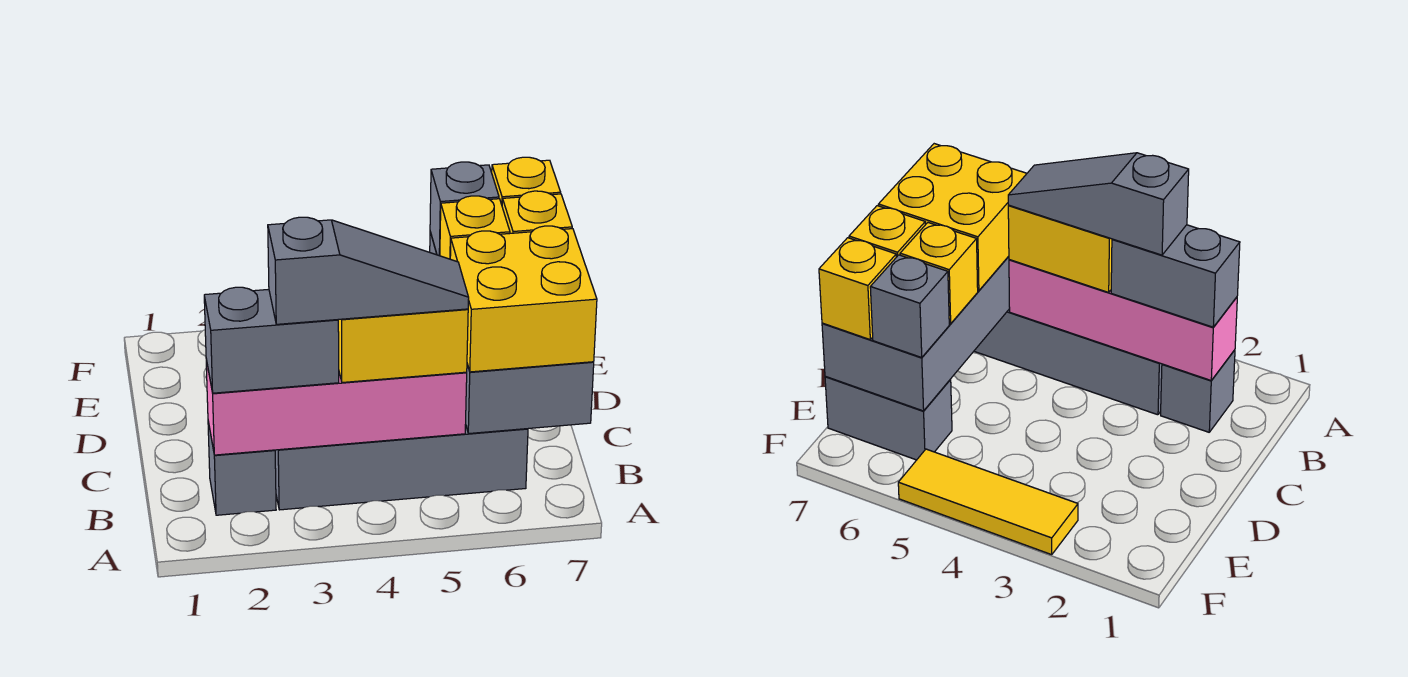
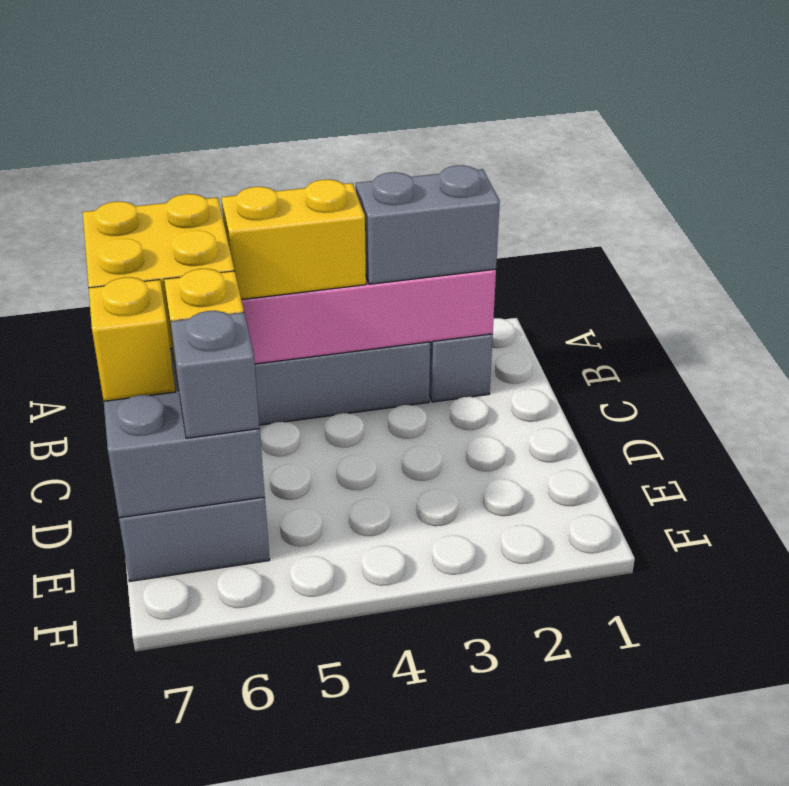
grey 1x3 slope [268,217,469,324] -> none
yellow 1x1 brick [492,157,561,205] -> none
yellow 1x3 tile [898,449,1078,555] -> none

